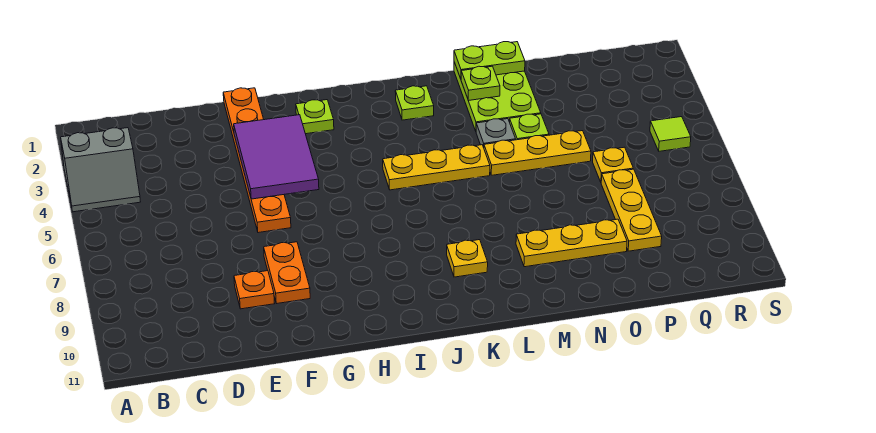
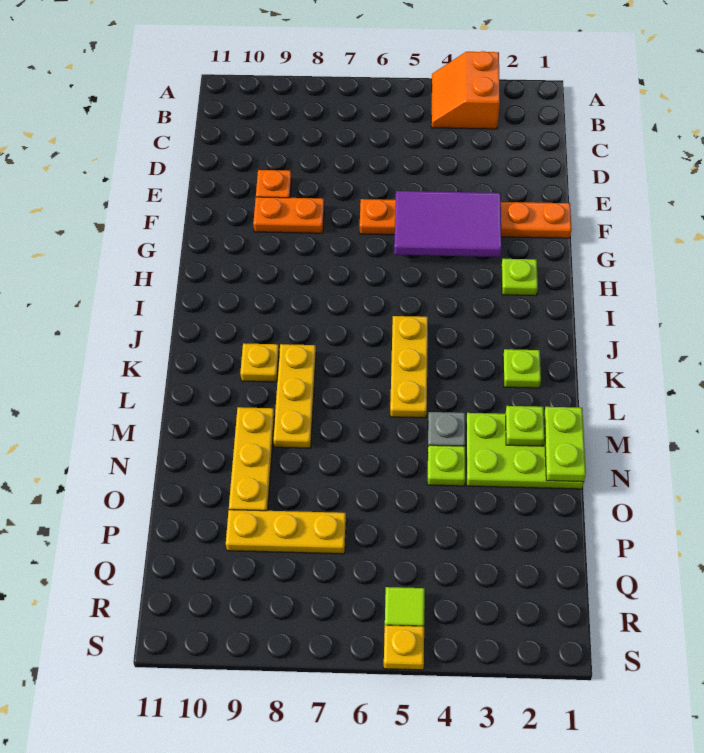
grey 2x2 slope [61,128,140,212] -> orange 2x2 slope [431,51,500,129]
yellow 1x3 plate [484,131,591,175] -> yellow 1x3 plate moved to [273,344,316,448]
yellow 1x1 plate [593,147,633,182] -> yellow 1x1 plate moved to [384,625,424,670]

